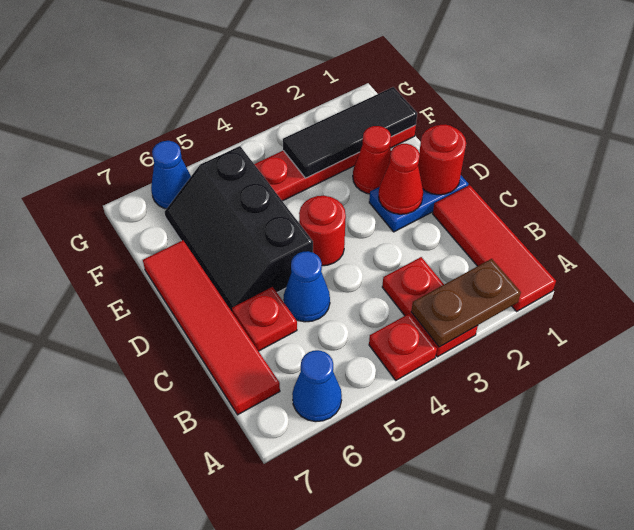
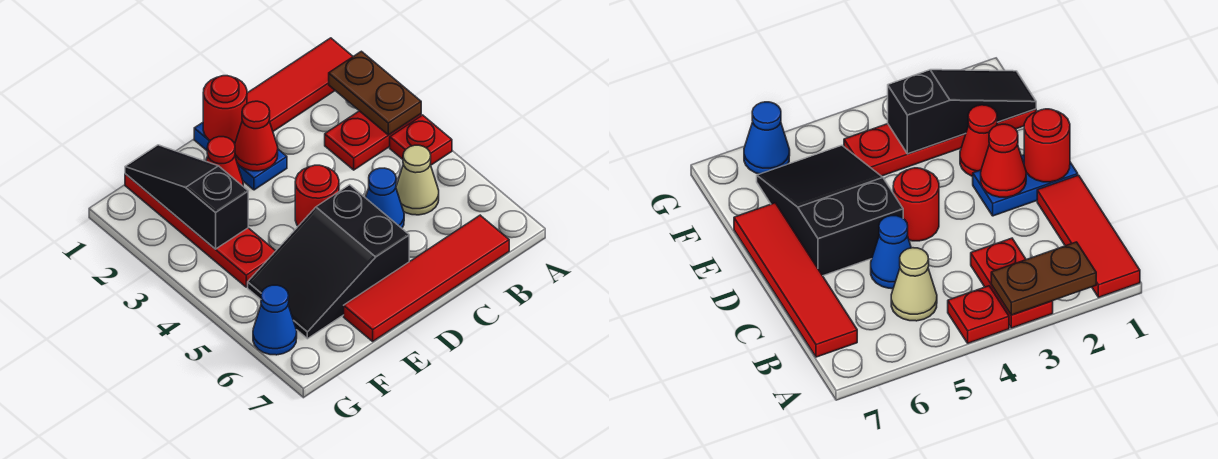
blue 1x1 cone [292,350,342,422] -> none
none -> tan 1x1 cone [396,145,439,215]
red 1x1 plate [232,287,297,351] -> none
black 2x3 slope [165,146,313,311] -> black 2x3 slope turned to [248,185,409,339]
black 1x3 tile [283,87,417,178] -> black 1x3 slope [125,145,248,249]

